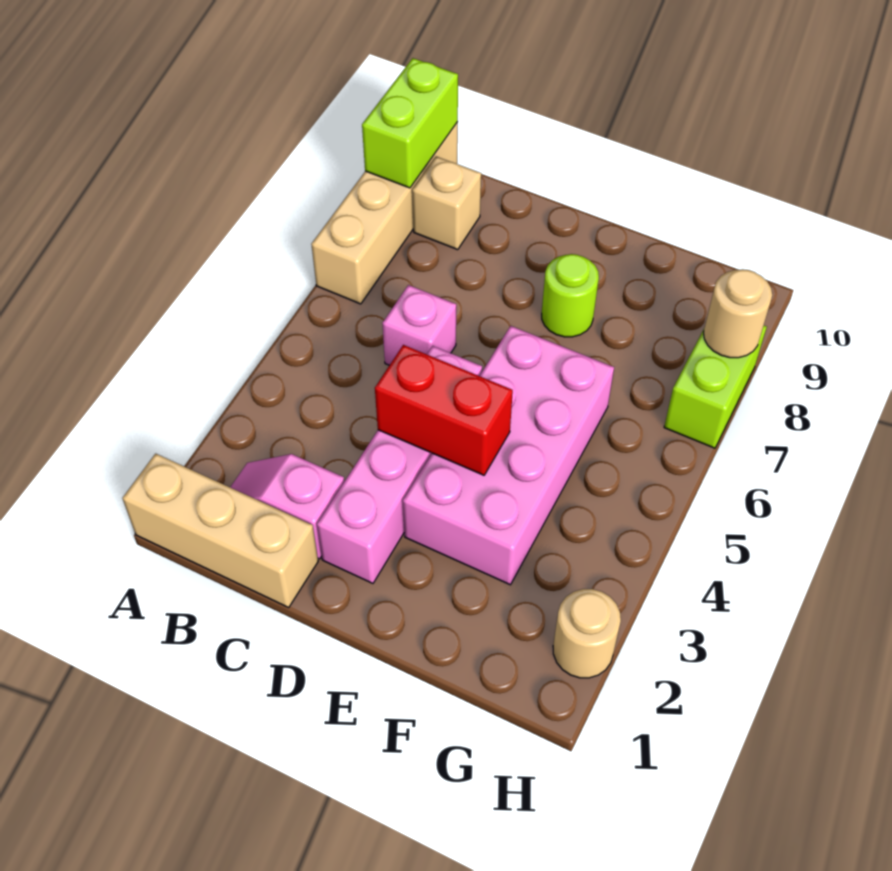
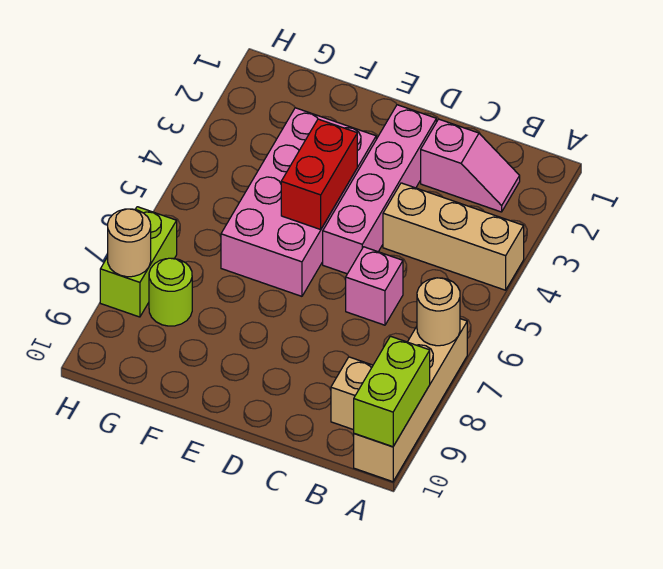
tan 1x3 brick [122,454,318,607] -> tan 1x3 brick moved to [383,183,524,290]
red 1x2 brick [375,345,513,475] -> red 1x2 brick turned to [281,119,357,229]
lime 1x1 round brick [542,254,599,337] -> lime 1x1 round brick moved to [149,258,192,326]
tan 1x1 round brick [553,589,621,678] -> tan 1x1 round brick moved to [417,278,460,346]

